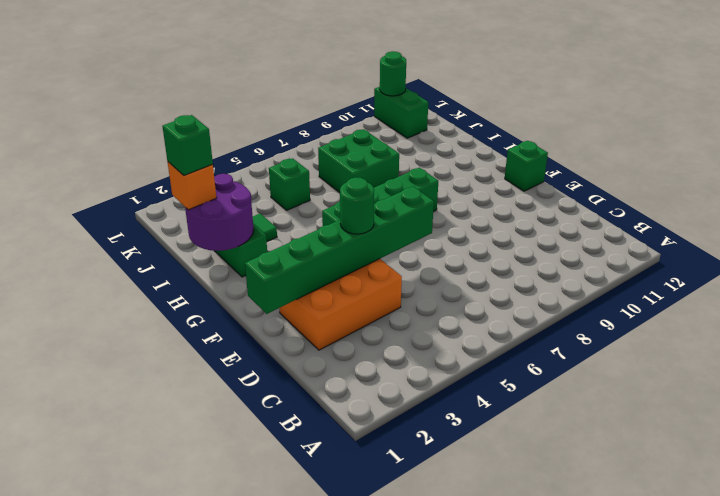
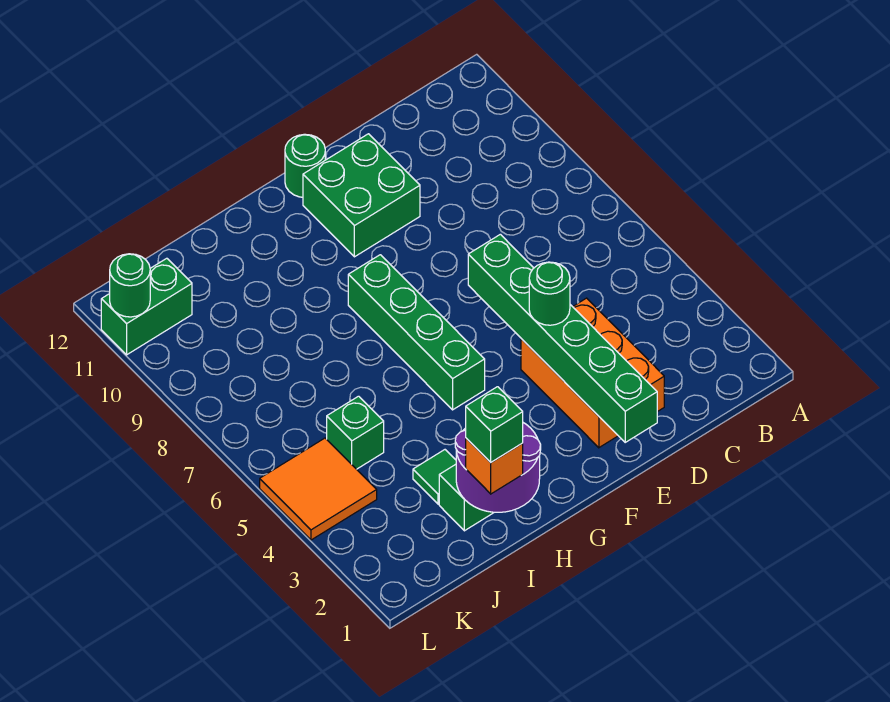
green 1x1 brick [505,141,548,191] -> green 1x1 round brick [285,134,325,197]
green 2x2 brick [318,129,399,193] -> green 2x2 brick moved to [303,134,420,257]
none -> orange 2x2 tile [260,438,377,540]

